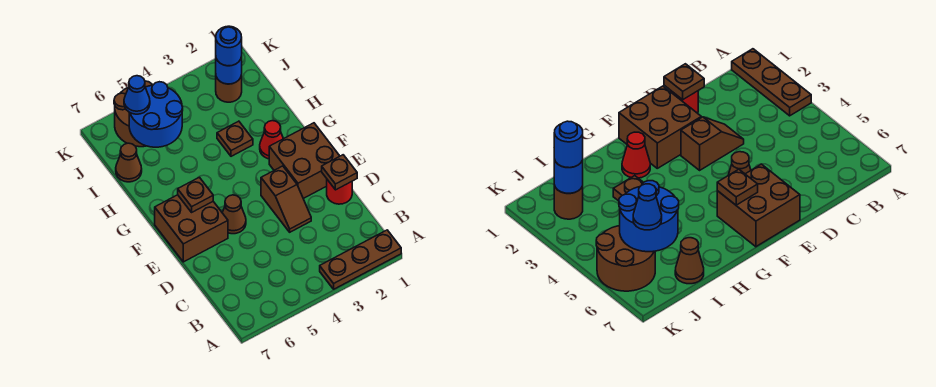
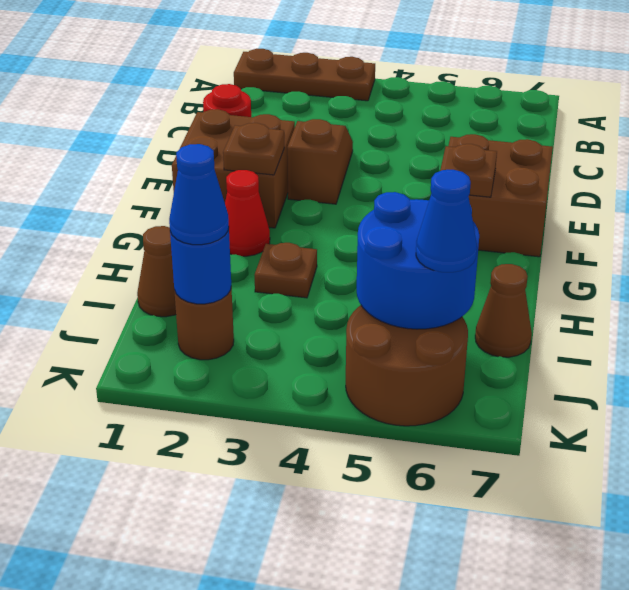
brown 1x1 plate [322,155,357,190] -> brown 1x1 plate moved to [223,123,284,175]
brown 1x1 cone [222,195,246,234] -> brown 1x1 cone moved to [137,226,176,317]
blue 1x1 round brick [216,26,242,66] -> blue 1x1 cone [169,144,229,245]

